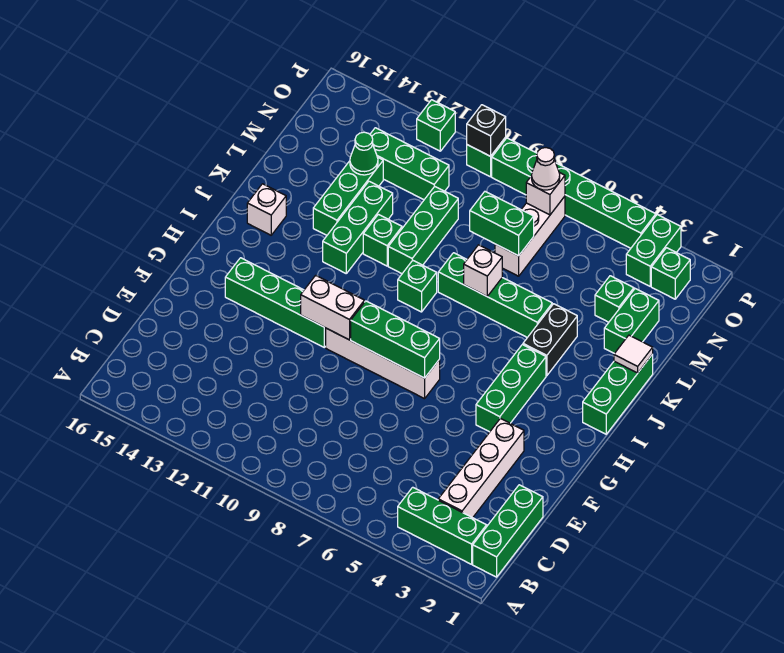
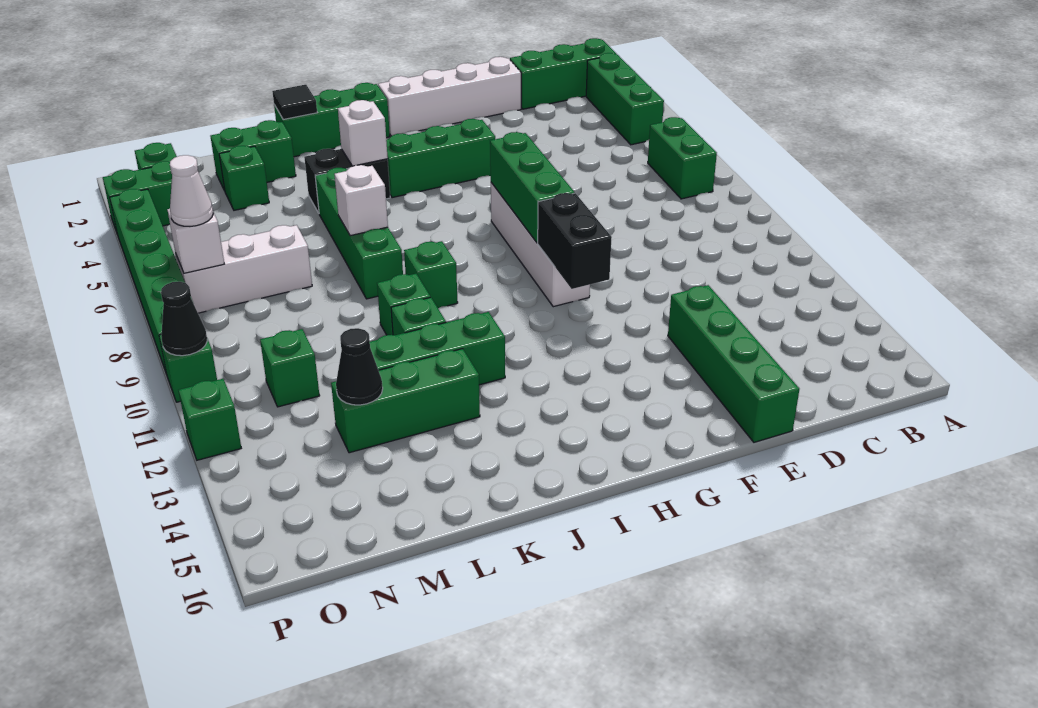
white 1x4 brick [438,418,524,518] -> white 1x4 brick moved to [378,57,521,136]
white 1x2 brick [301,275,364,340] -> black 1x2 brick [538,193,612,289]
green 1x4 brick [225,258,326,347] -> green 1x4 brick moved to [668,285,799,442]
white 1x1 brick [247,184,286,235] -> white 1x1 brick moved to [338,100,388,166]
white 1x1 tile [614,335,653,373] -> black 1x1 tile [272,85,317,120]
green 1x3 brick [388,186,458,274] -> green 1x1 brick [377,274,430,335]
green 1x2 brick [470,192,534,256] -> green 1x2 brick moved to [648,117,717,199]
green 1x1 cone [350,132,378,175] -> black 1x1 cone [336,328,383,405]
green 1x3 brick [370,128,449,200] -> green 1x1 brick [260,329,320,407]
black 1x1 brick [467,105,506,156] -> black 1x1 cone [161,282,207,356]

